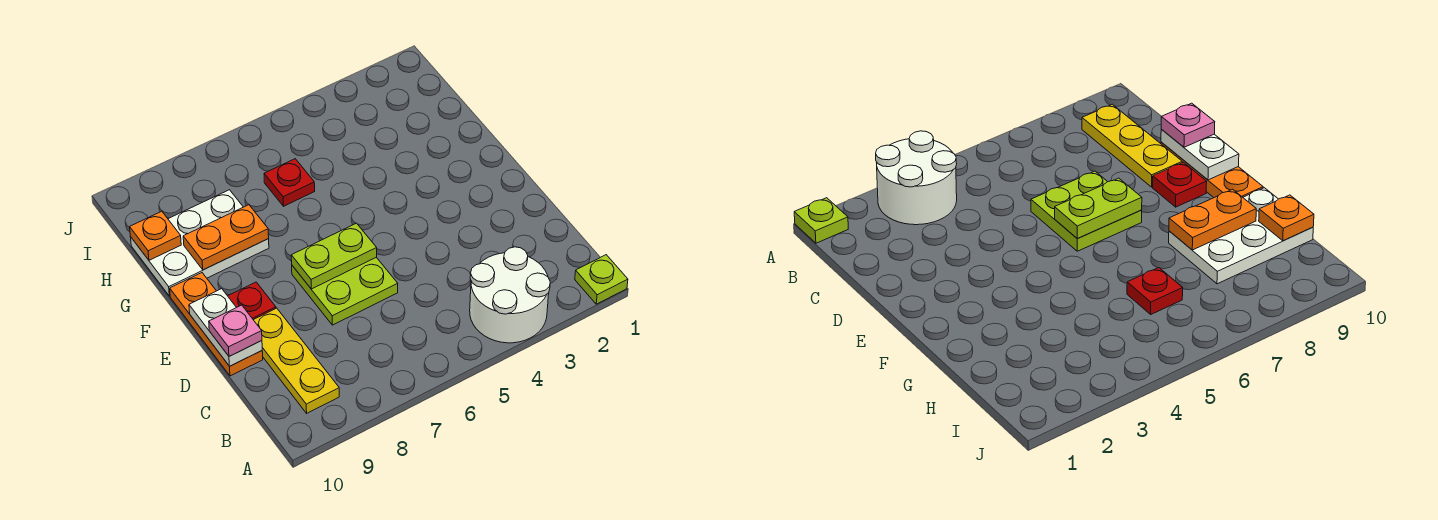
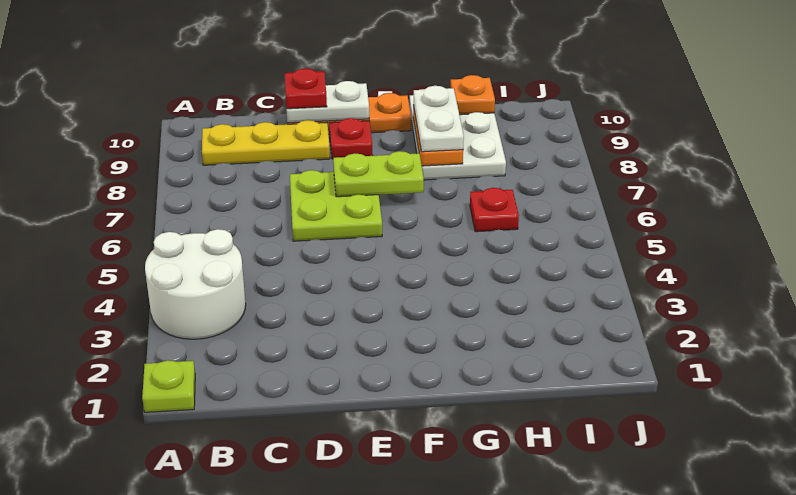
pink 1x1 plate [209,305,262,356] -> red 1x1 plate [285,69,327,109]
lime 1x2 plate [291,223,377,289] -> lime 1x2 plate turned to [333,151,424,197]
none -> white 1x2 plate [414,86,464,152]

